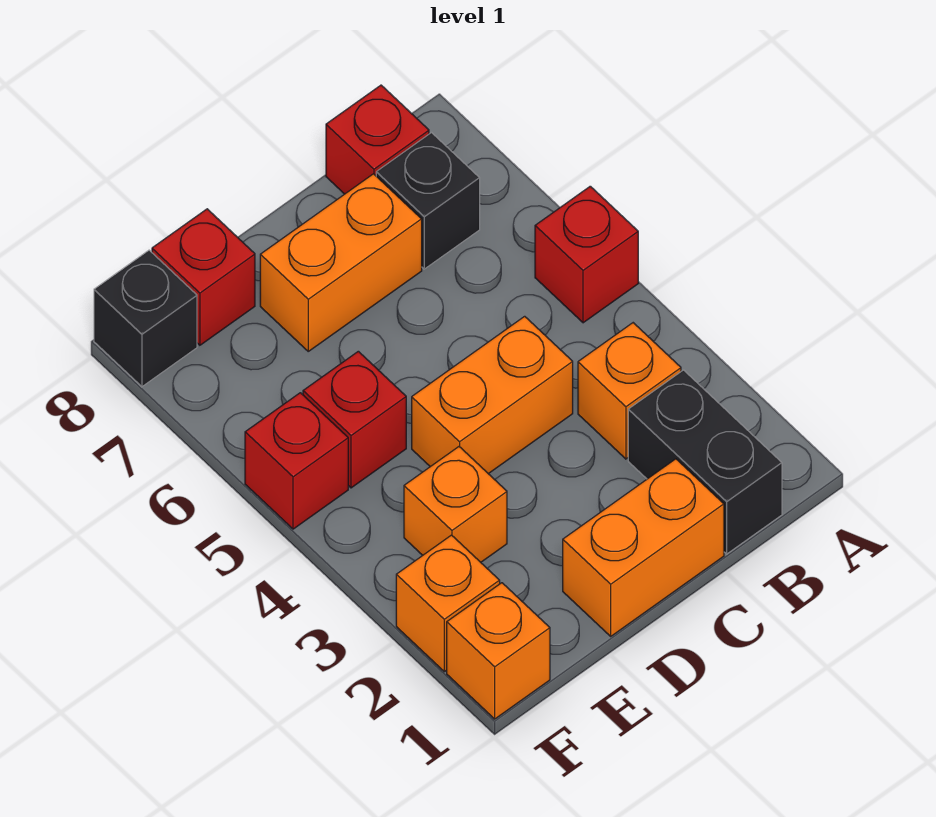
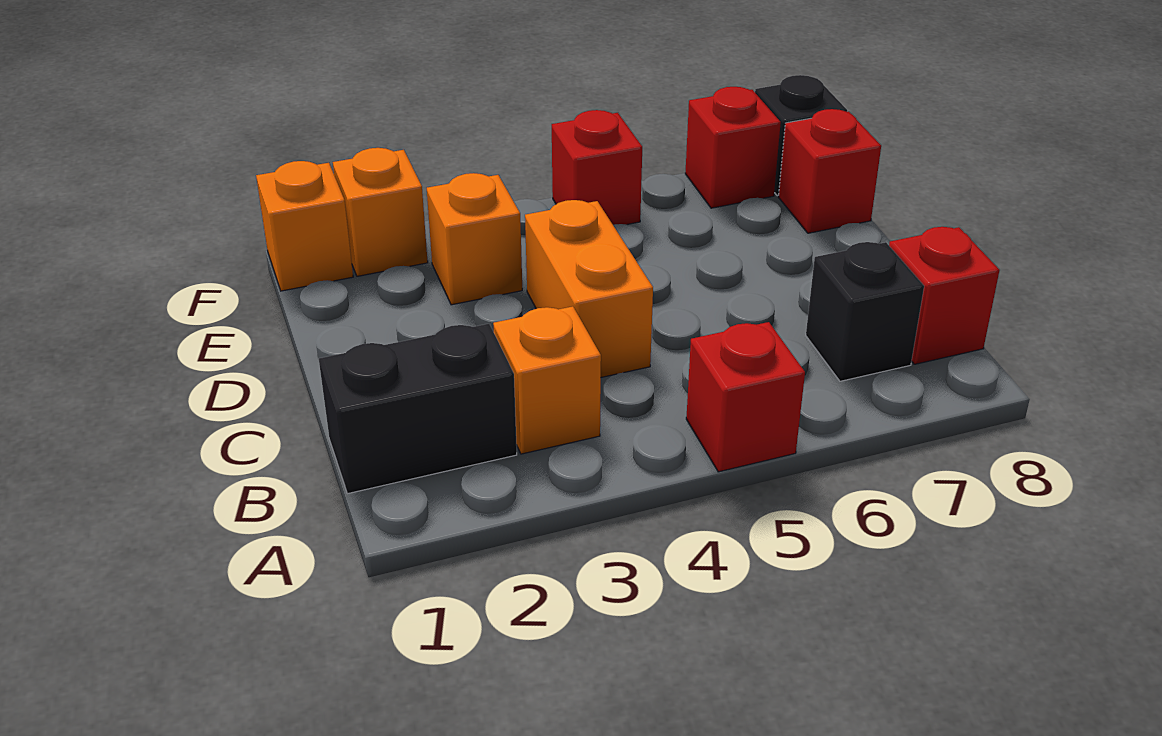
orange 1x2 brick [563,459,724,636] -> none
orange 1x2 brick [260,174,422,351] -> none
red 1x1 brick [303,351,406,488] -> red 1x1 brick moved to [685,87,781,208]

